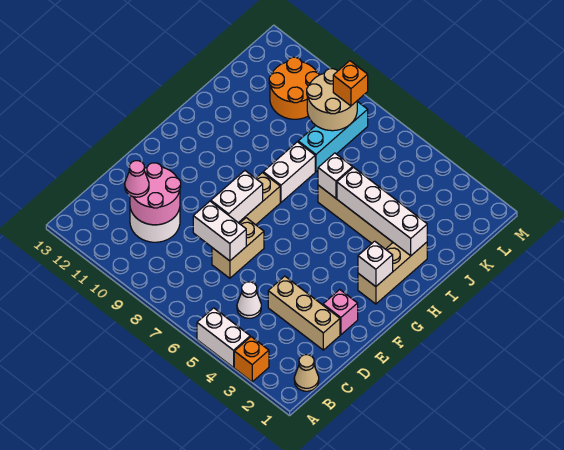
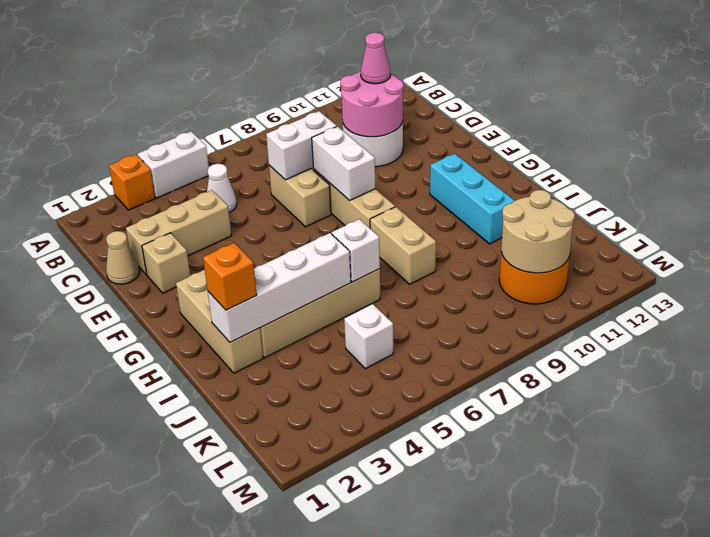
tan 1x1 cone [294,355,319,391] -> tan 1x1 cone moved to [106,231,139,284]
pink 1x1 brick [323,290,358,335] -> tan 1x1 brick [142,233,190,293]
white 1x1 brick [358,241,393,287] -> white 1x1 brick moved to [344,304,393,369]
white 1x2 brick [263,142,315,202] -> tan 1x2 brick [370,207,436,284]
cyan 1x3 brick [298,101,368,172] -> cyan 1x3 brick moved to [430,154,515,244]
tan 2x2 round brick [307,69,357,131] -> tan 2x2 round brick moved to [501,190,575,273]
orange 1x1 brick [333,61,368,106] -> orange 1x1 brick moved to [203,243,257,310]

